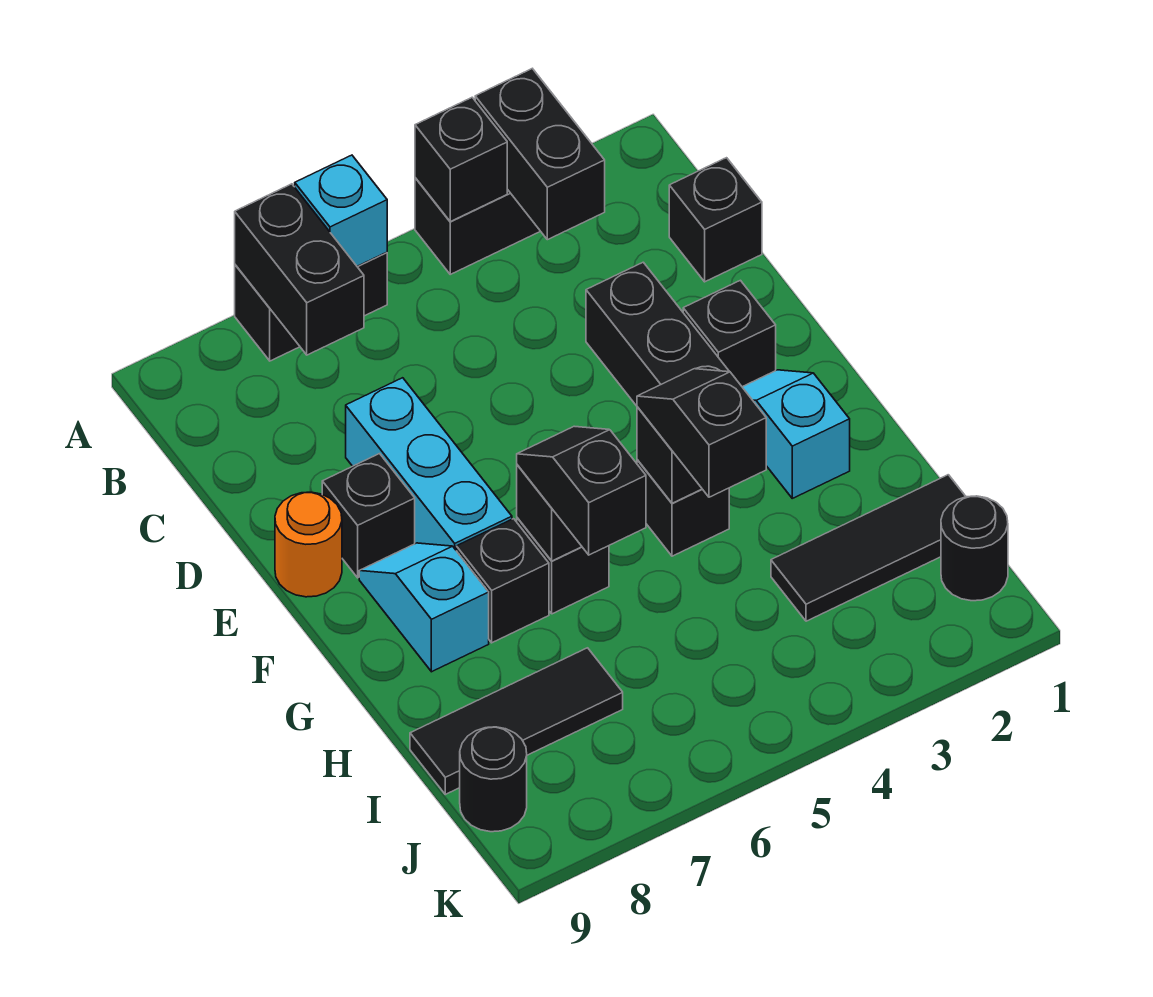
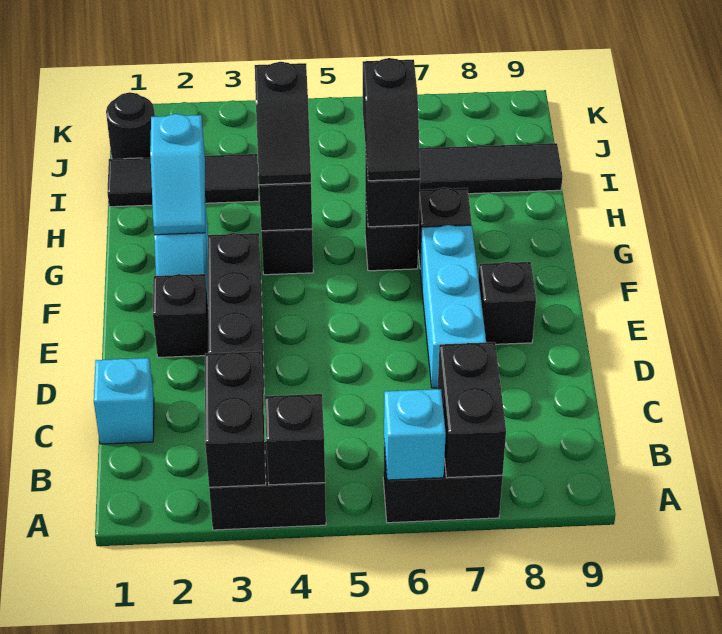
black 1x1 brick [669,158,762,282] -> cyan 1x1 brick [94,358,154,444]
orange 1x1 round brick [275,492,342,597] -> none
cyan 1x2 slope [359,543,489,672] -> cyan 1x2 slope moved to [150,114,205,235]
black 1x1 round brick [460,727,527,832] -> none

